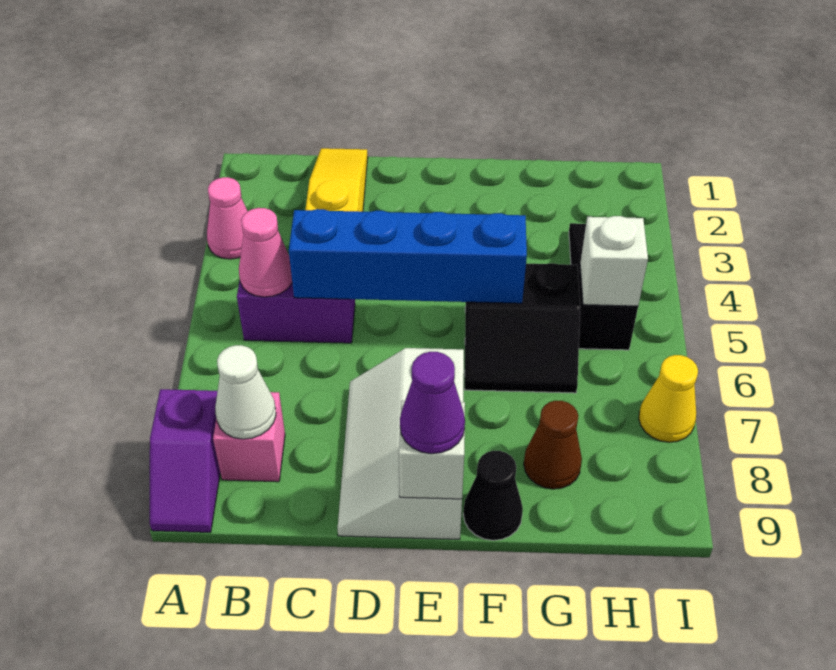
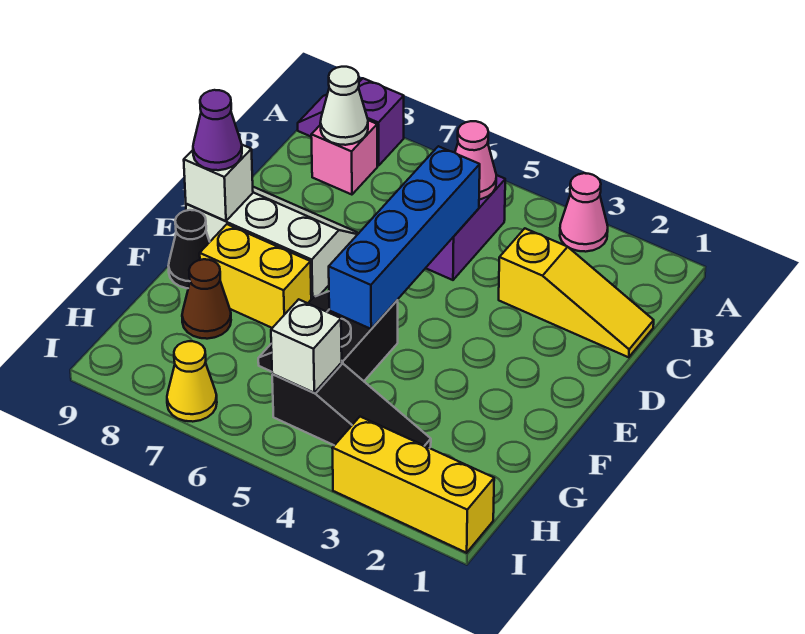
none -> yellow 1x2 brick [200,224,311,328]
none -> yellow 1x3 brick [332,417,494,553]

